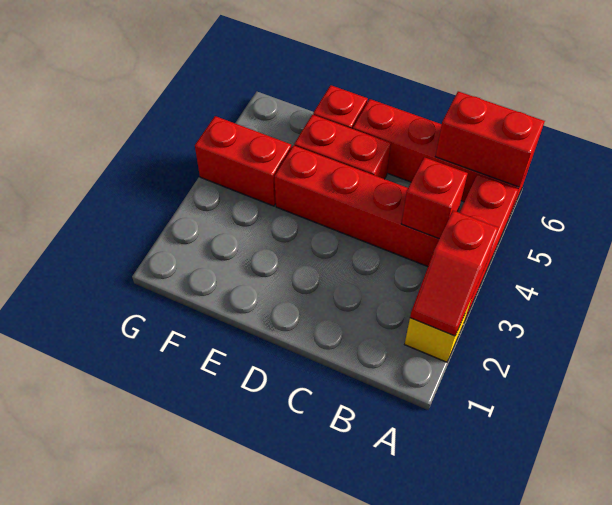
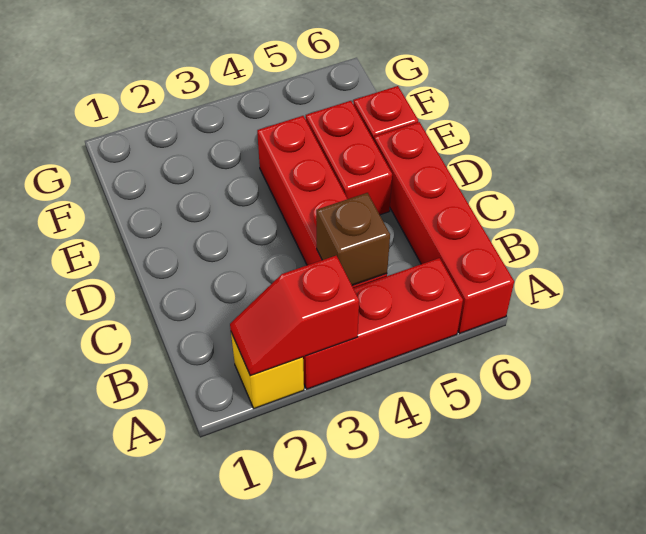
red 1x2 brick [435,91,545,187] -> none
red 1x1 brick [401,157,468,239] -> brown 1x1 brick [316,193,390,286]
red 1x2 brick [195,116,292,206] -> none

